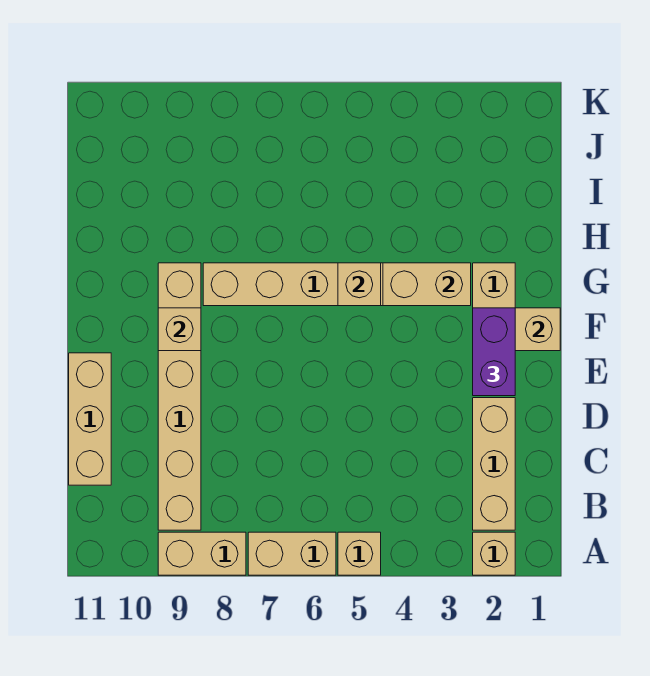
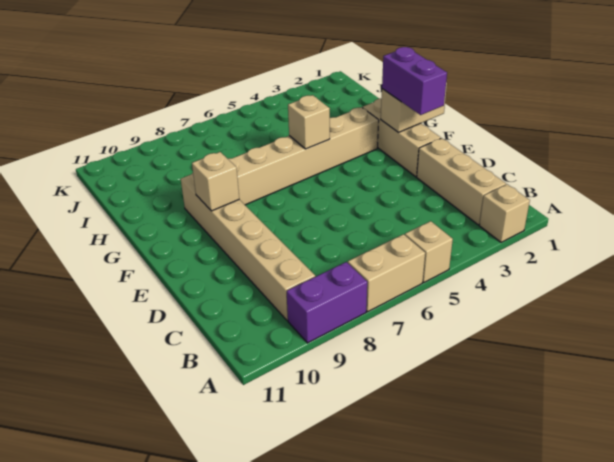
tan 1x2 brick [158,532,246,575] -> purple 1x2 brick [287,262,367,343]
tan 1x3 brick [69,353,111,485] -> none
tan 1x2 brick [383,263,471,306] -> none

